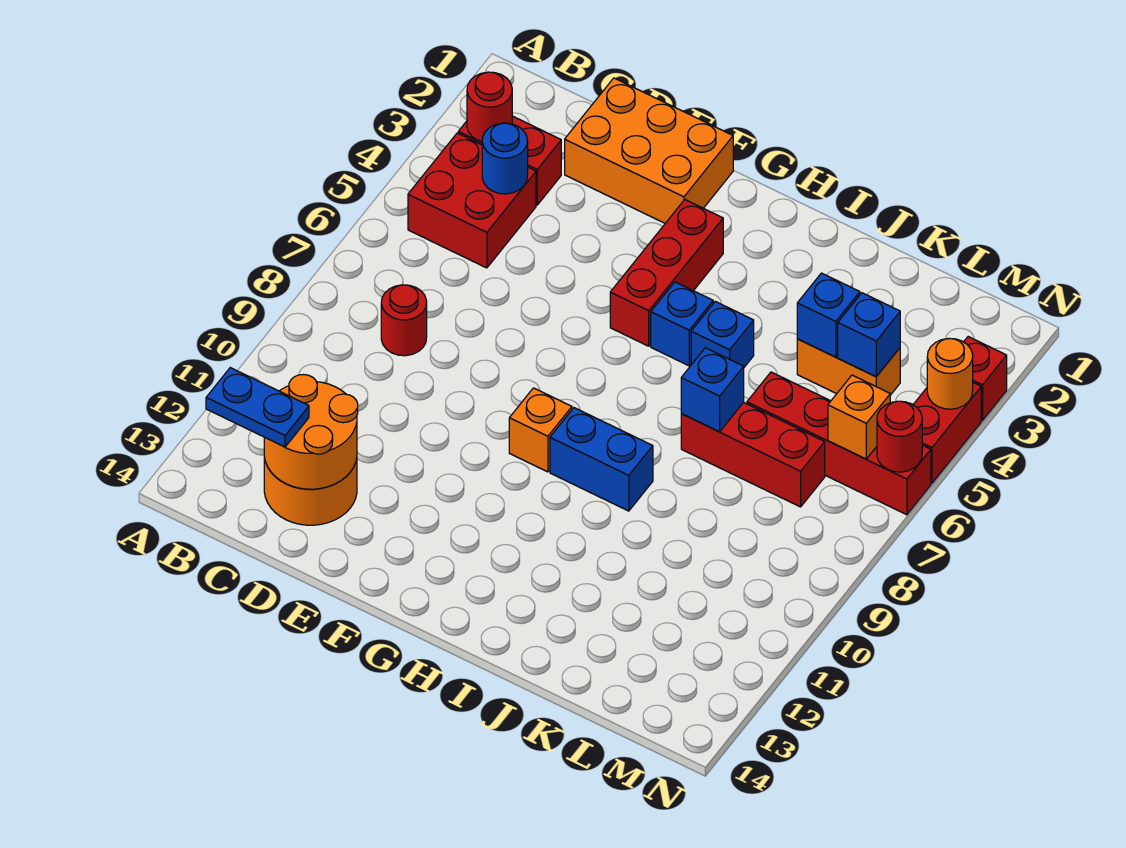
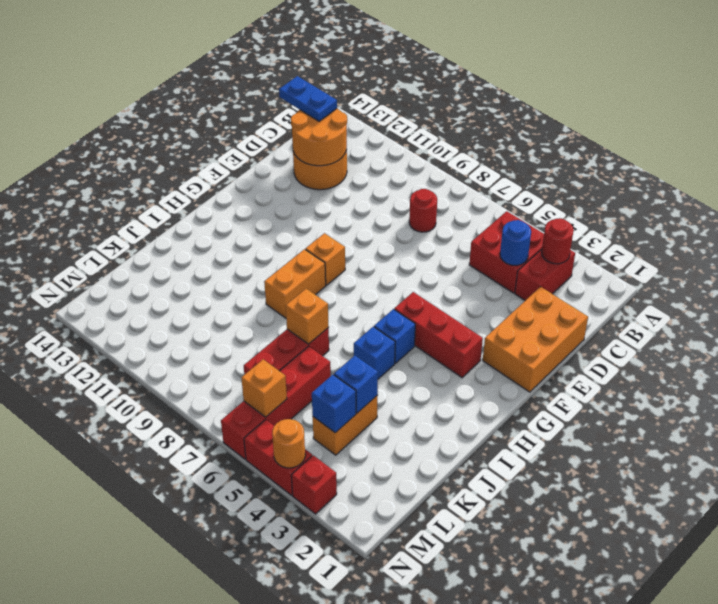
blue 1x2 plate [206,368,309,447] -> blue 1x2 plate turned to [279,76,337,121]
blue 1x2 brick [550,408,653,511] -> orange 1x2 brick [264,249,326,318]
blue 1x1 brick [681,348,744,432] -> orange 1x1 brick [286,289,329,344]
red 1x1 round brick [877,401,922,472] -> none

